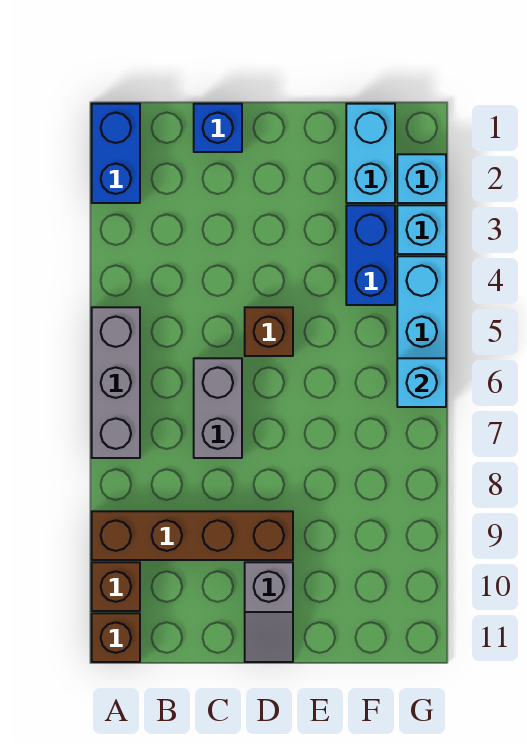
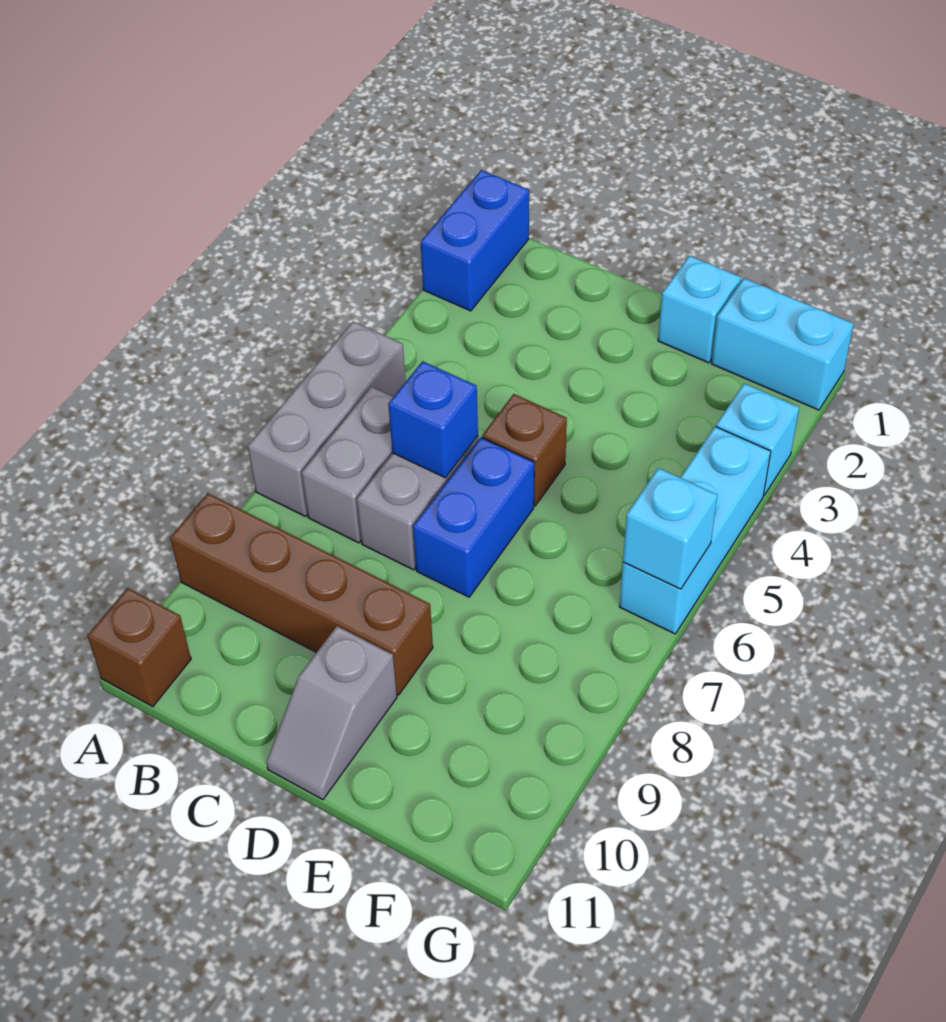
brown 1x1 brick [92,562,140,611] -> none
none -> grey 1x2 brick [302,387,393,543]
blue 1x1 brick [194,104,242,152] -> blue 1x1 brick moved to [388,361,478,478]
cyan 1x2 brick [346,104,395,203] -> cyan 1x2 brick turned to [712,278,854,410]
blue 1x2 brick [346,205,395,305] -> blue 1x2 brick moved to [413,437,534,597]
cyan 1x1 brick [397,154,446,203] -> cyan 1x1 brick moved to [658,256,741,363]

